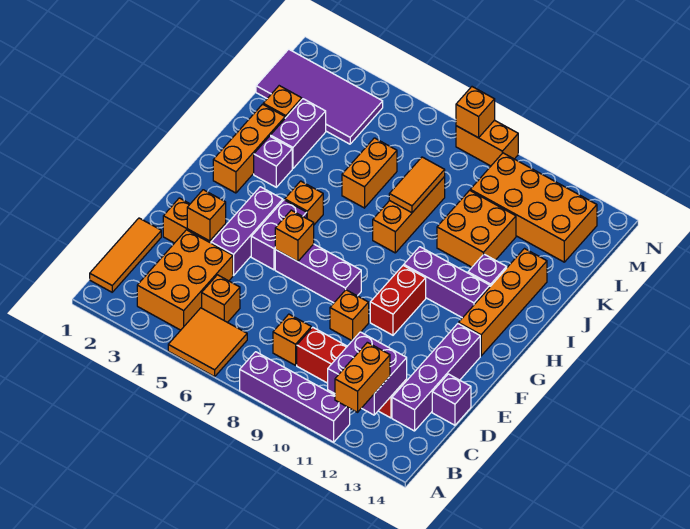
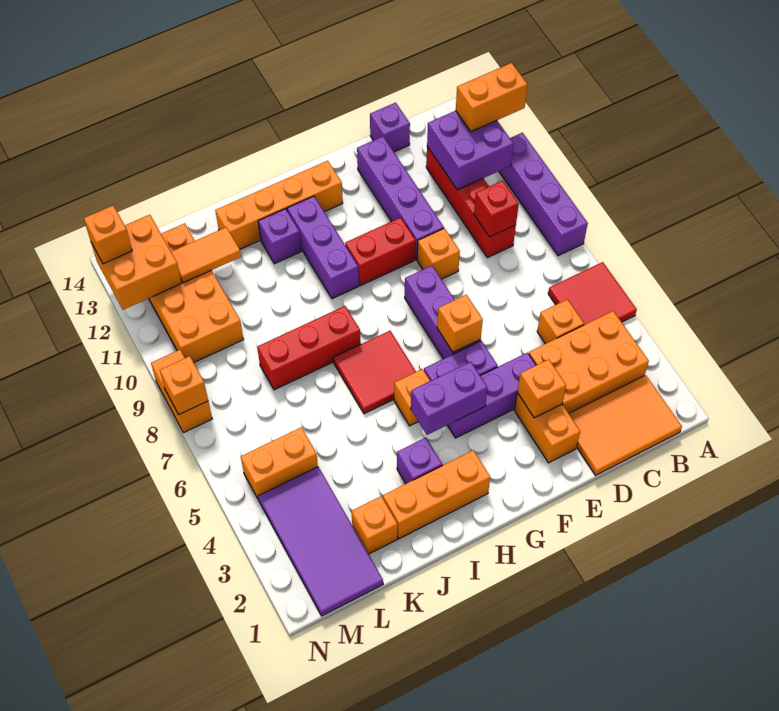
orange 2x2 tile [168,308,247,377] -> red 2x2 tile [548,262,637,325]
orange 1x3 tile [90,218,161,292] -> orange 2x3 tile [569,375,682,475]
orange 1x1 brick [273,314,311,365] -> orange 1x1 brick moved to [84,206,132,264]
none -> red 1x1 brick [474,181,519,237]
purple 1x4 brick [392,324,480,431] -> purple 1x4 brick turned to [357,137,444,260]
none -> red 2x2 tile [333,331,416,414]
orange 1x3 brick [373,177,445,253] -> red 1x3 brick [257,306,361,390]
purple 1x2 brick [270,99,326,169] -> purple 1x2 brick moved to [411,362,488,435]
orange 1x2 brick [342,138,397,208] -> orange 1x2 brick moved to [241,427,318,500]
orange 1x2 tile [389,157,445,213] -> orange 1x2 tile moved to [171,227,241,283]
orange 2x2 brick [437,190,516,267] -> orange 2x2 brick moved to [91,215,182,310]

